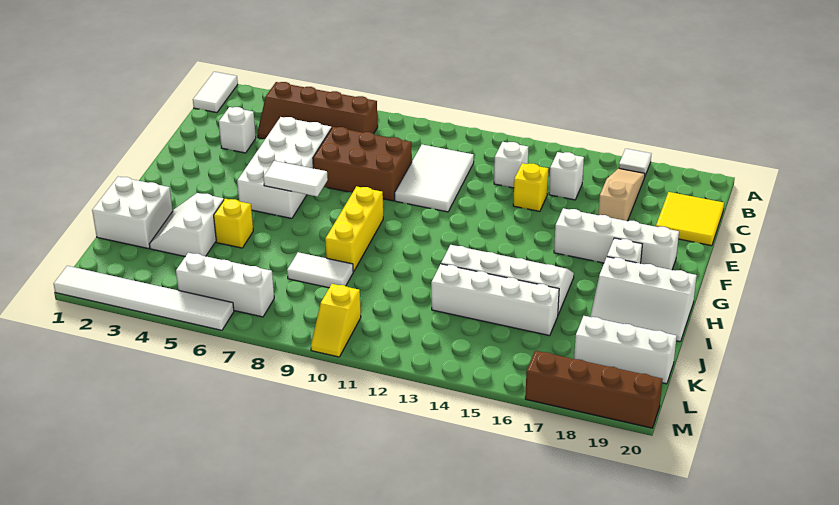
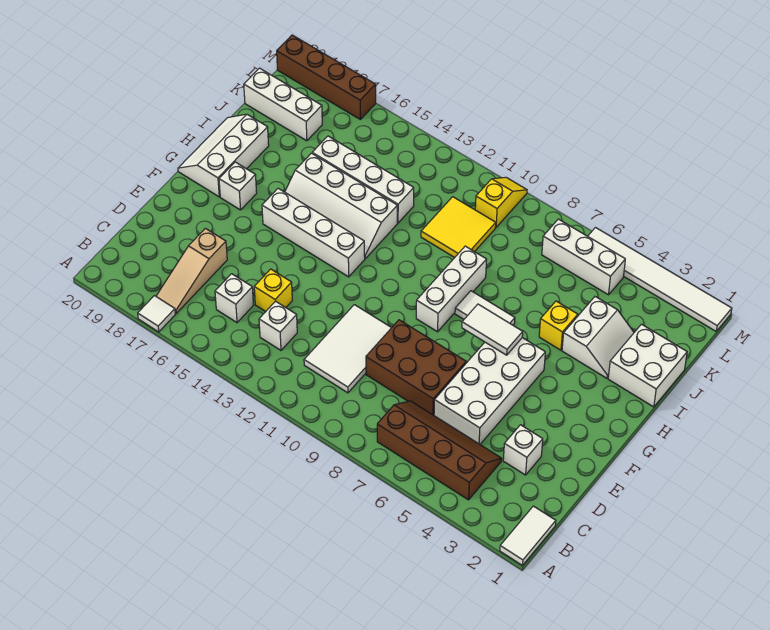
yellow 2x2 tile [656,192,724,246] -> yellow 2x2 tile moved to [421,197,496,258]
white 1x4 brick [554,208,679,270] -> white 1x4 brick moved to [262,188,365,277]
yellow 1x3 brick [325,186,383,272] -> white 1x3 brick [416,246,487,332]
white 2x3 slope [590,257,697,342] -> white 2x3 slope turned to [178,114,269,197]
white 1x2 tile [287,252,353,288] -> white 1x2 tile moved to [455,291,515,325]

